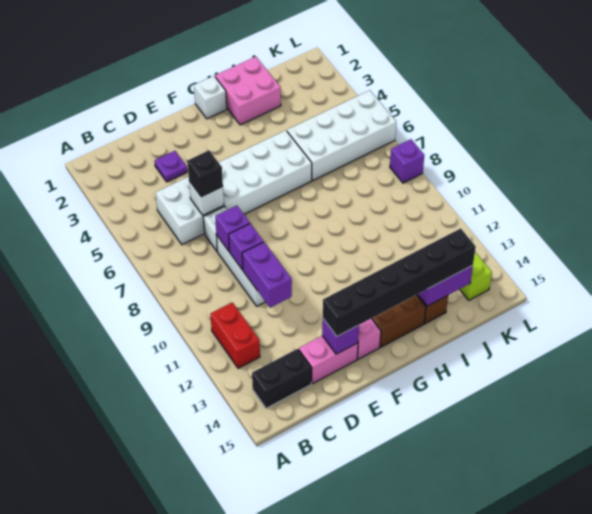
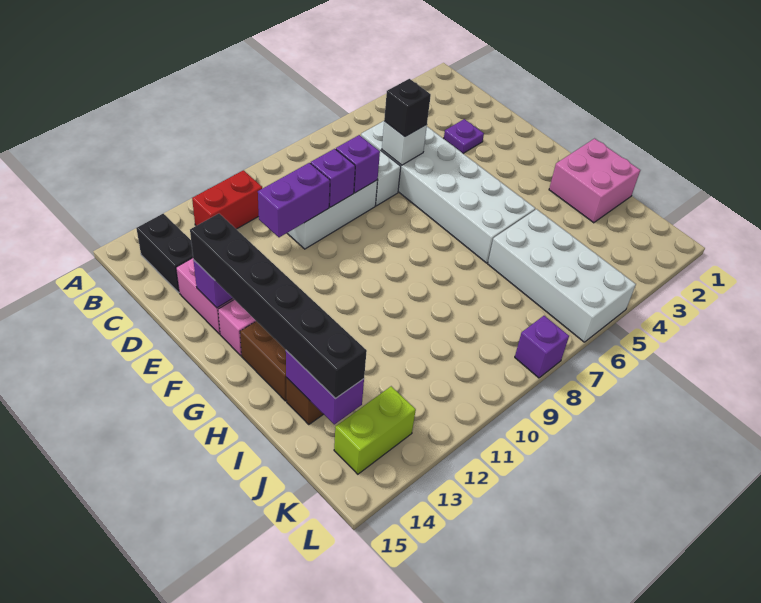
white 1x1 brick [194,76,227,119] -> none

